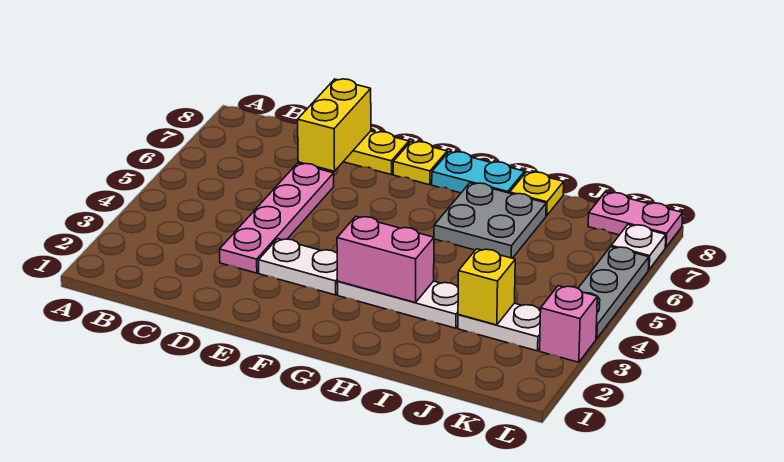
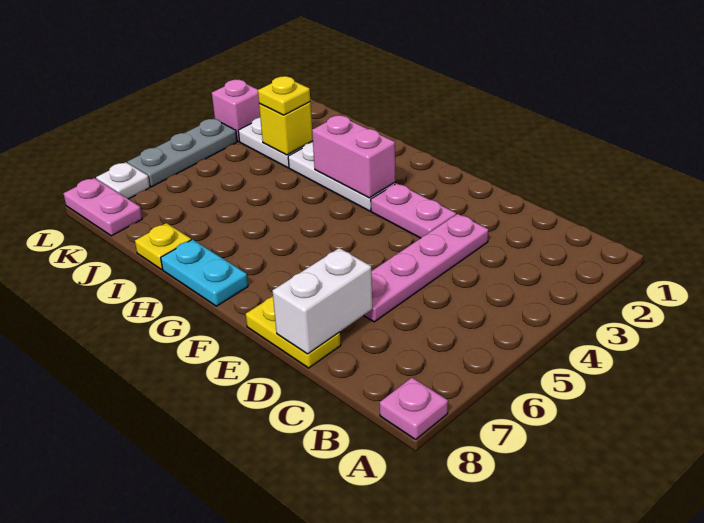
none -> pink 1x1 plate [380,378,448,440]
yellow 1x2 brick [298,79,371,171] -> white 1x2 brick [273,248,372,354]
white 1x2 plate [259,239,338,295] -> pink 1x2 plate [371,183,456,238]
yellow 1x1 plate [393,142,447,185] -> yellow 1x1 plate moved to [258,76,310,115]
grey 2x2 plate [434,183,546,258] -> none

